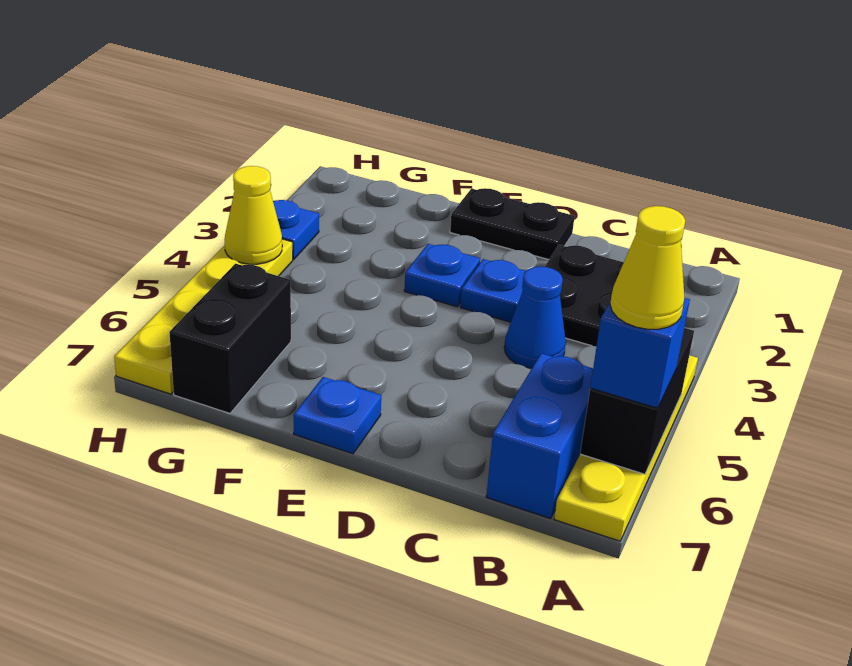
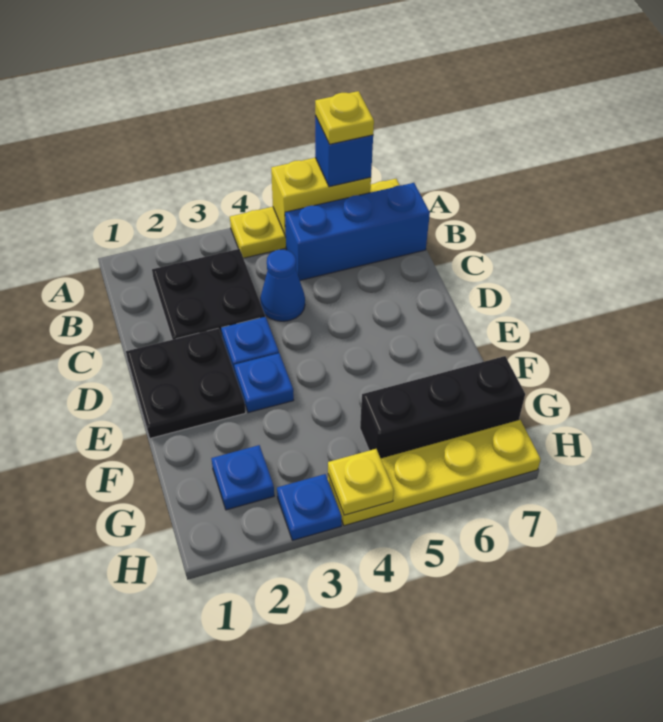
black 1x2 brick [580,328,694,474] -> yellow 1x2 brick [271,158,371,236]
yellow 1x1 cone [610,206,685,329] -> yellow 1x1 plate [315,91,374,144]
blue 1x2 brick [486,353,593,518] -> blue 1x3 brick [285,183,430,280]
black 1x2 plate [450,188,575,260] -> black 2x2 plate [126,328,246,438]
blue 1x1 plate [294,377,381,454] -> blue 1x1 plate moved to [211,445,274,510]
black 1x2 brick [169,264,291,413] -> black 1x3 brick [360,356,525,458]
yellow 1x1 cone [225,166,282,264] -> yellow 1x1 plate [328,449,394,515]

